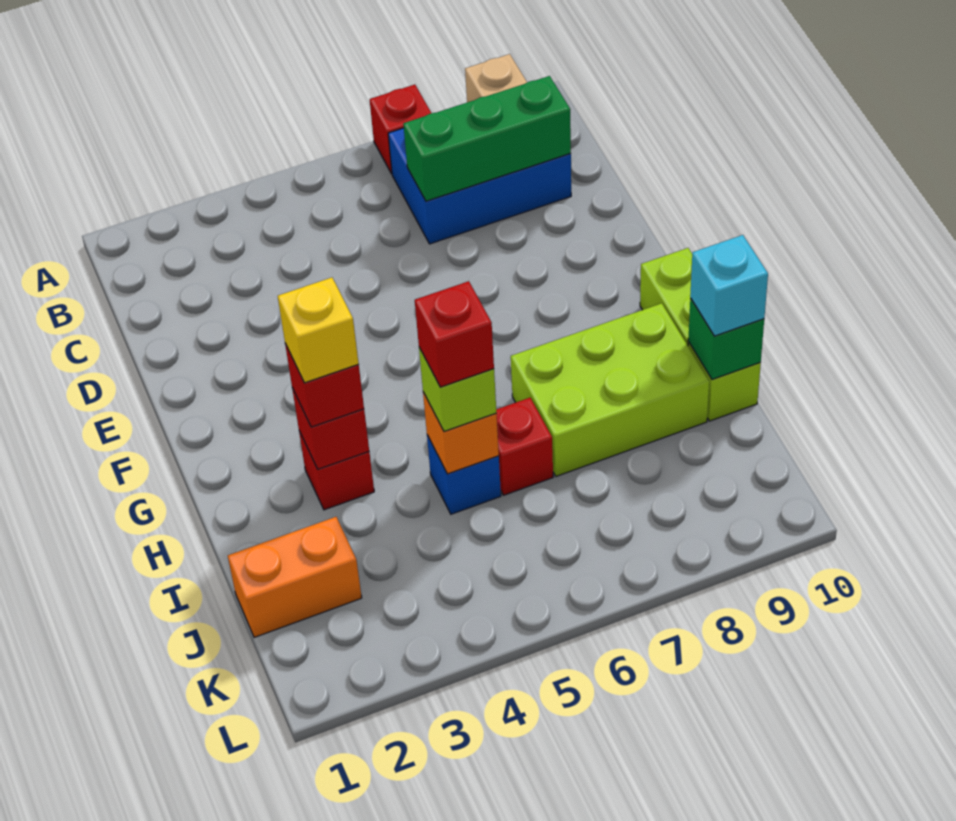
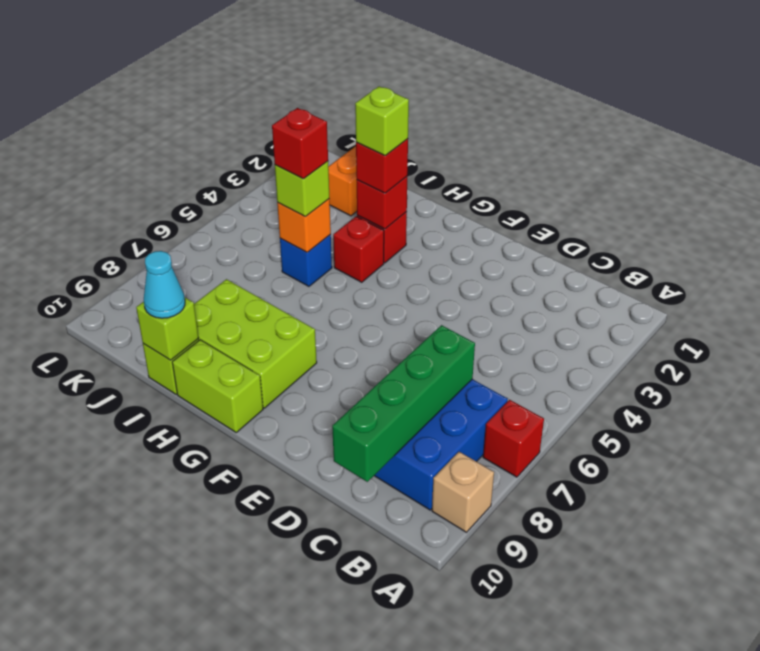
green 1x3 brick [403,76,571,201] -> green 1x4 brick [332,325,475,482]
yellow 1x1 brick [278,278,359,383] -> lime 1x1 brick [355,86,409,156]
lime 2x3 brick [511,303,709,476] -> lime 2x3 brick turned to [194,279,317,408]
red 1x1 brick [496,398,553,495] -> red 1x1 brick moved to [333,217,384,282]
green 1x1 brick [688,298,764,379] -> lime 1x1 brick [136,298,199,360]
cyan 1x1 brick [690,235,768,336] -> cyan 1x1 cone [144,251,185,318]

